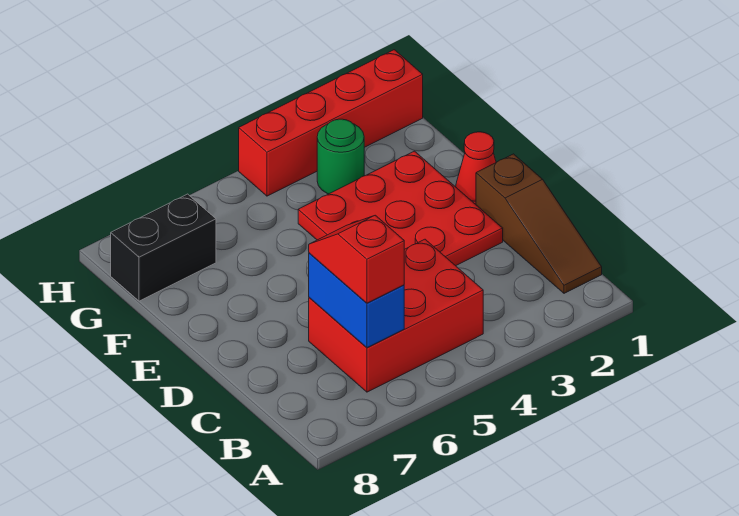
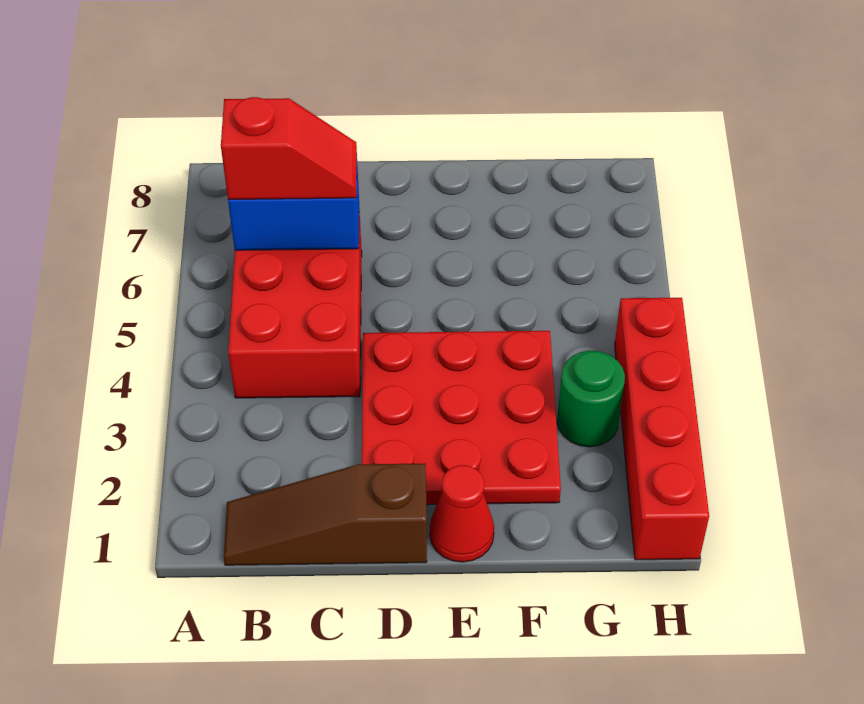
black 1x2 brick [111,194,216,301] -> none

